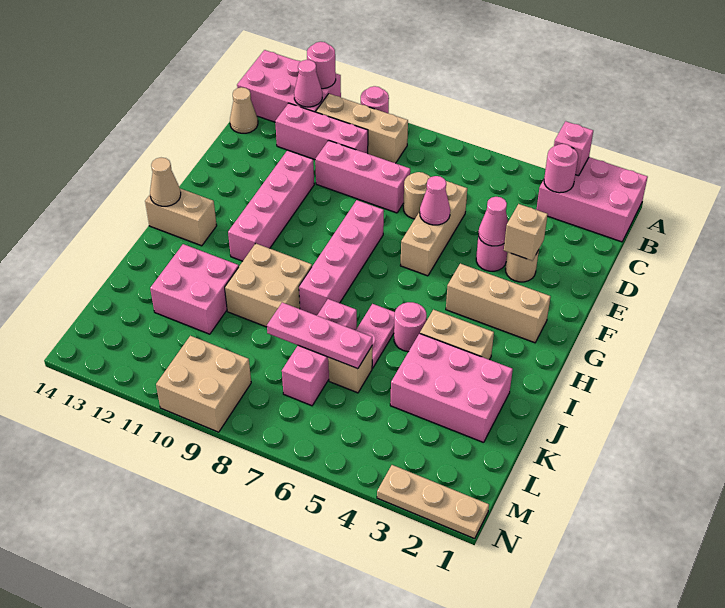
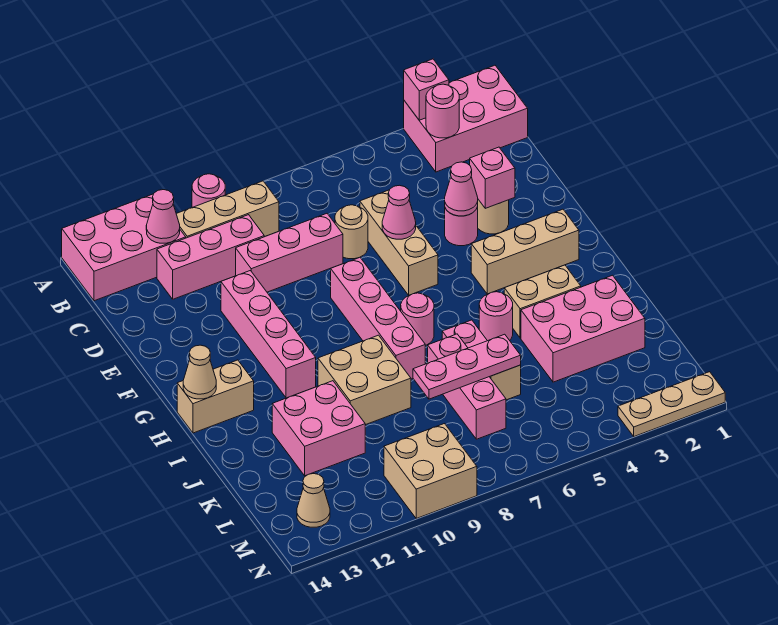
pink 1x1 round brick [307,42,336,89] -> pink 1x1 round brick moved to [401,293,434,346]
tan 1x1 cone [230,87,258,133] -> tan 1x1 cone moved to [297,474,330,527]
tan 1x1 brick [504,204,548,261] -> pink 1x1 brick [470,147,515,208]

